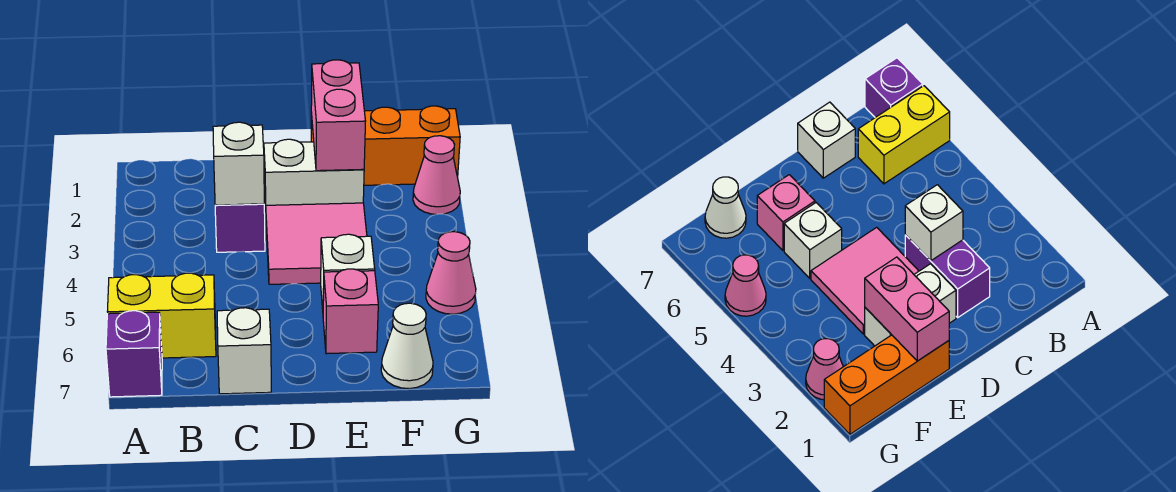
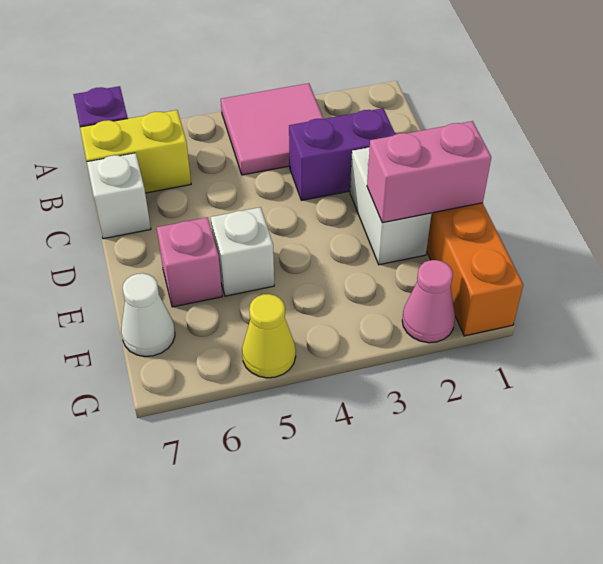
yellow 1x2 brick [107,273,216,358] -> yellow 1x2 brick turned to [80,110,191,193]
white 1x1 brick [213,122,264,205] -> none
pink 2x2 tile [266,203,367,284] -> pink 2x2 tile moved to [221,83,323,175]
pink 1x1 cone [426,232,476,314] -> yellow 1x1 cone [242,294,296,378]

